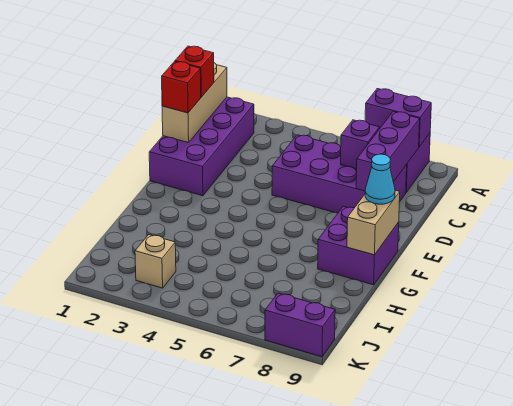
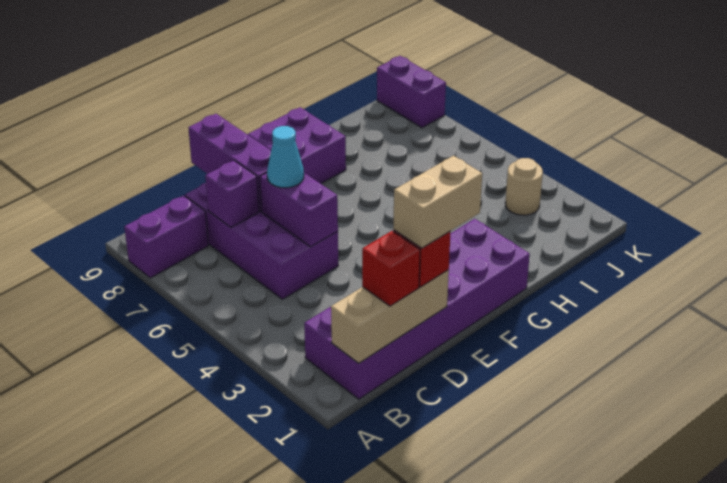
purple 1x2 brick [365,89,431,147] -> purple 1x2 brick moved to [260,173,338,247]
purple 2x4 brick [149,97,254,196] -> purple 2x6 brick [304,219,530,399]
purple 1x3 brick [356,112,420,191] -> purple 1x3 brick turned to [188,114,271,211]
tan 1x2 brick [347,190,400,255] -> tan 1x2 brick moved to [393,156,482,248]
cyan 1x1 cone [365,154,395,204] -> cyan 1x1 cone moved to [267,126,304,188]
tan 1x1 brick [135,235,176,288] -> tan 1x1 round brick [505,158,543,215]

